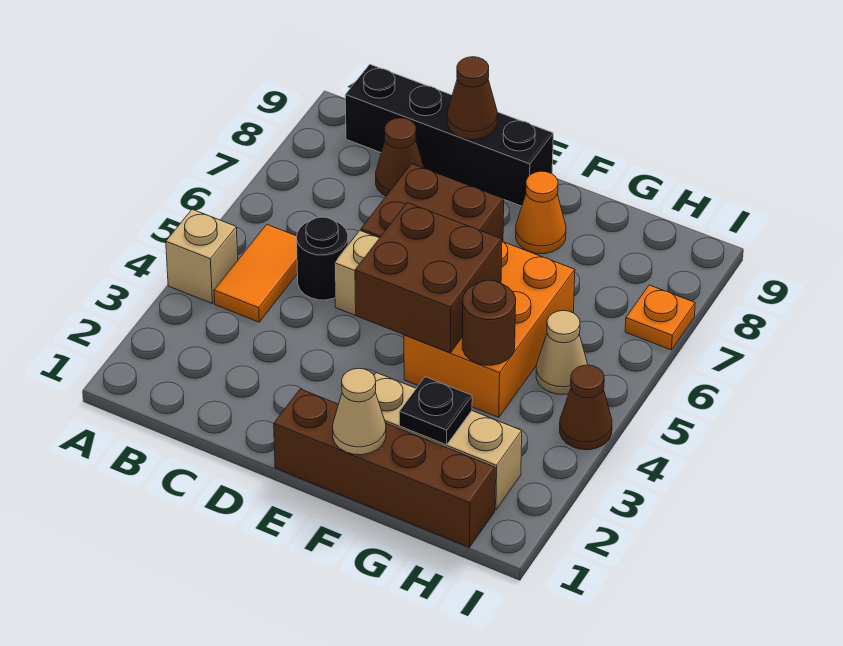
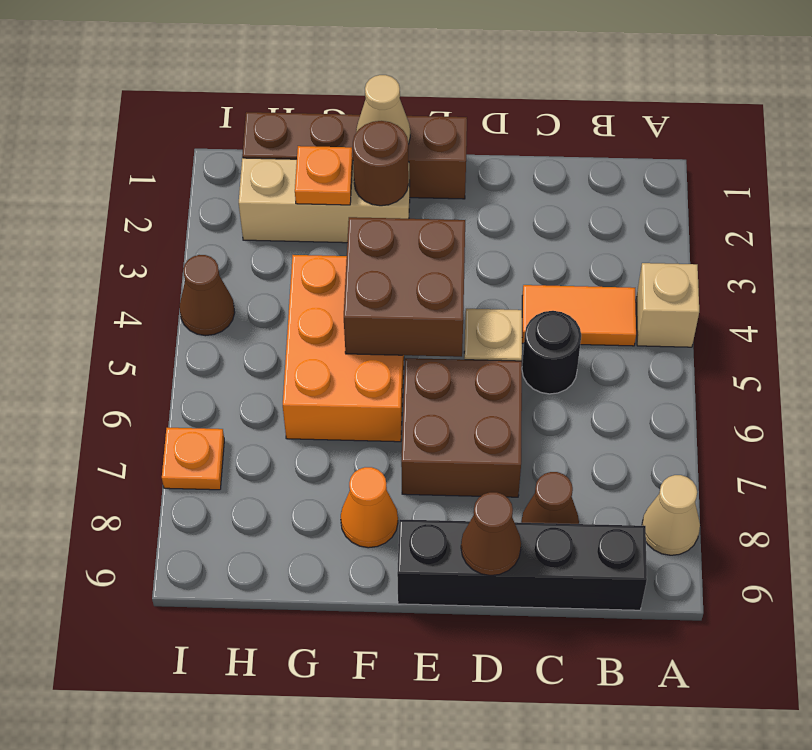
orange 1x2 tile [214,224,298,322] -> orange 1x2 tile turned to [522,285,636,346]
black 1x1 plate [399,377,472,445] -> orange 1x1 plate [295,146,353,205]
brown 1x1 round brick [462,280,516,365] -> brown 1x1 round brick moved to [353,121,409,206]
tan 1x1 cone [536,311,588,394] -> tan 1x1 cone moved to [642,475,700,555]

